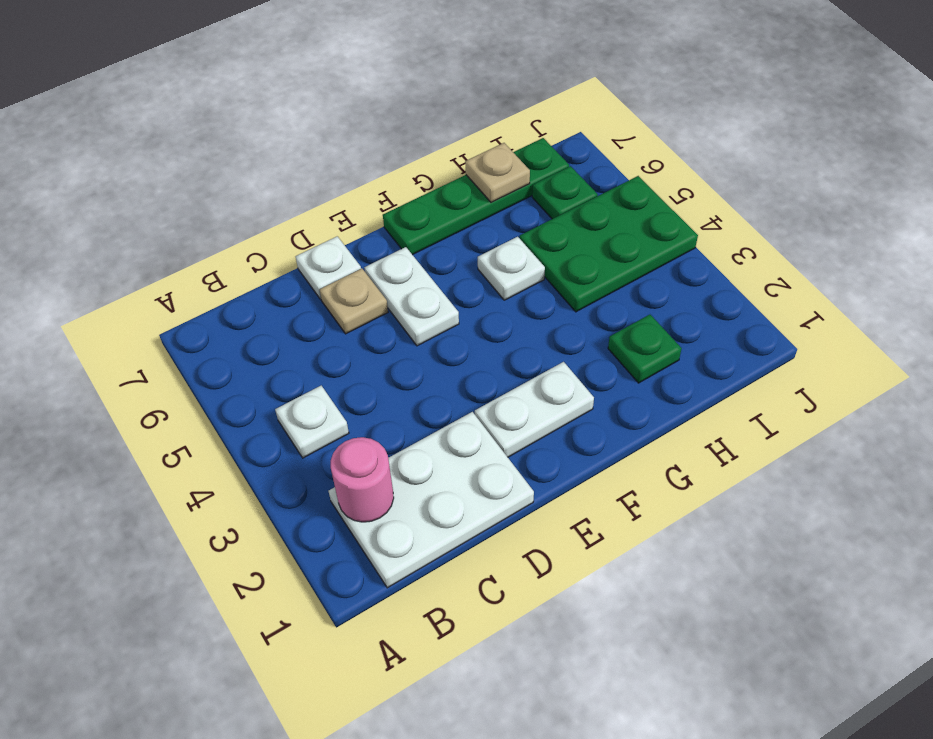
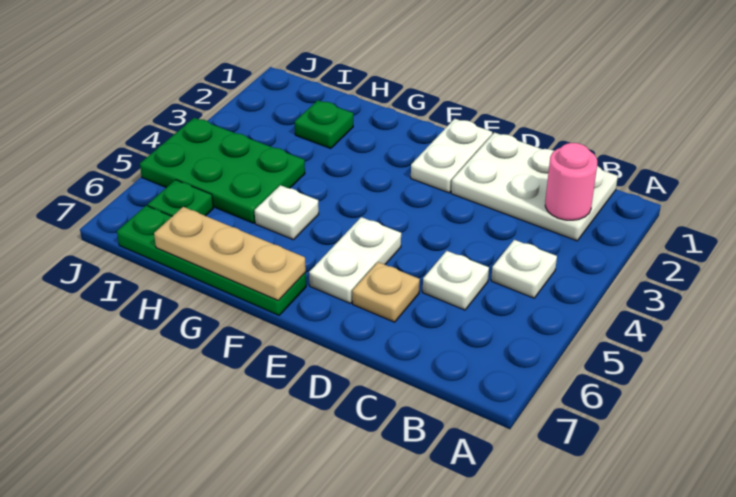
white 1x1 plate [296,236,361,300] -> white 1x1 plate moved to [423,251,489,310]
white 1x2 plate [475,362,594,457] -> white 1x2 plate turned to [411,119,492,193]
tan 1x1 plate [465,143,530,203] -> tan 1x3 plate [154,207,306,301]

